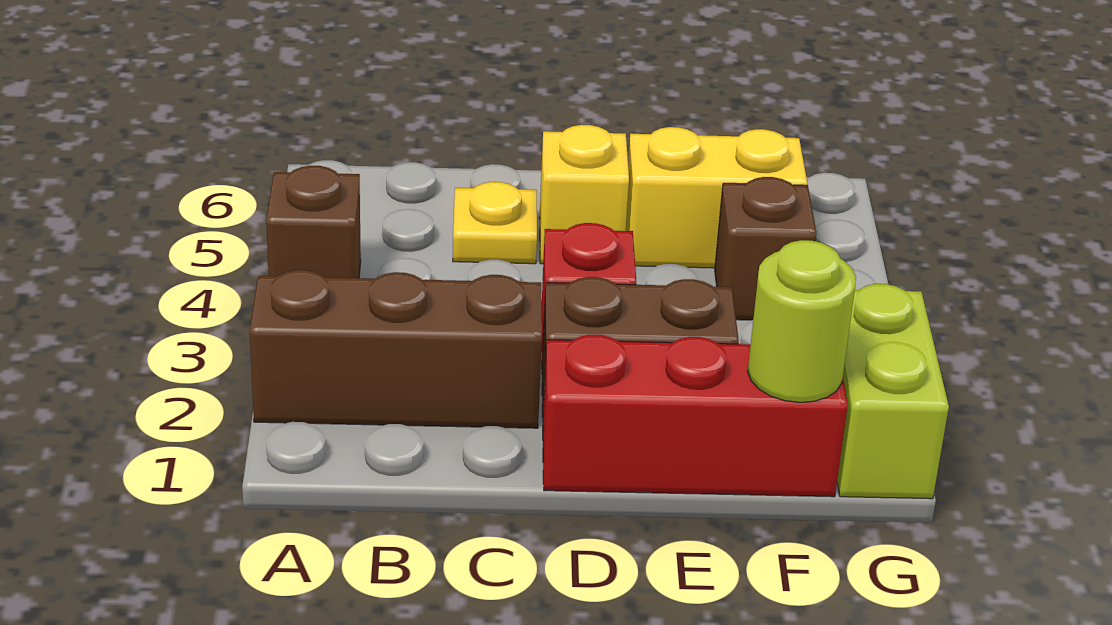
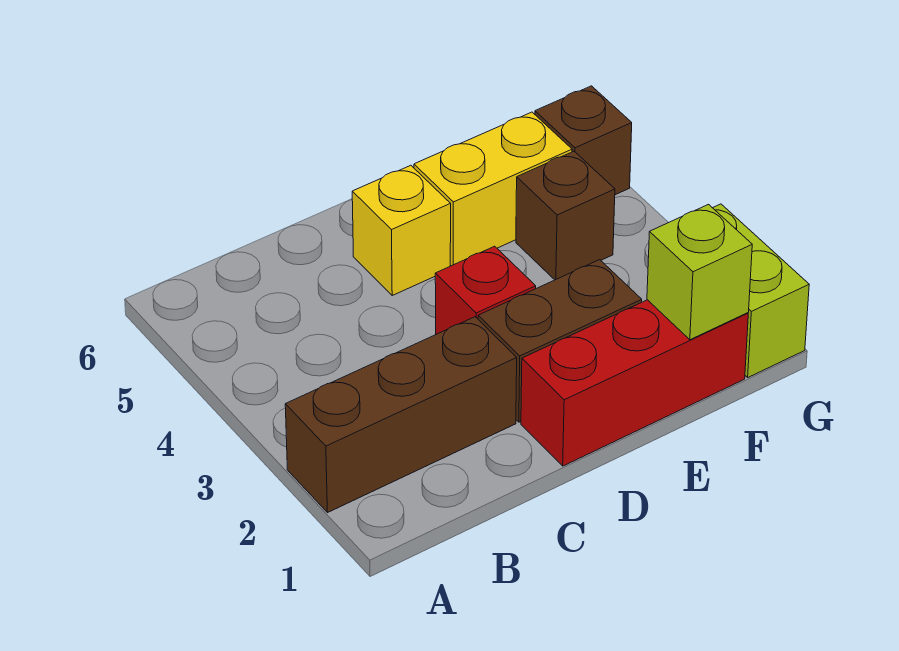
brown 1x1 brick [266,166,361,278] -> brown 1x1 brick moved to [535,86,632,195]
yellow 1x1 plate [453,182,537,264] -> none
lime 1x1 round brick [748,240,856,402] -> lime 1x1 brick [647,205,752,340]

